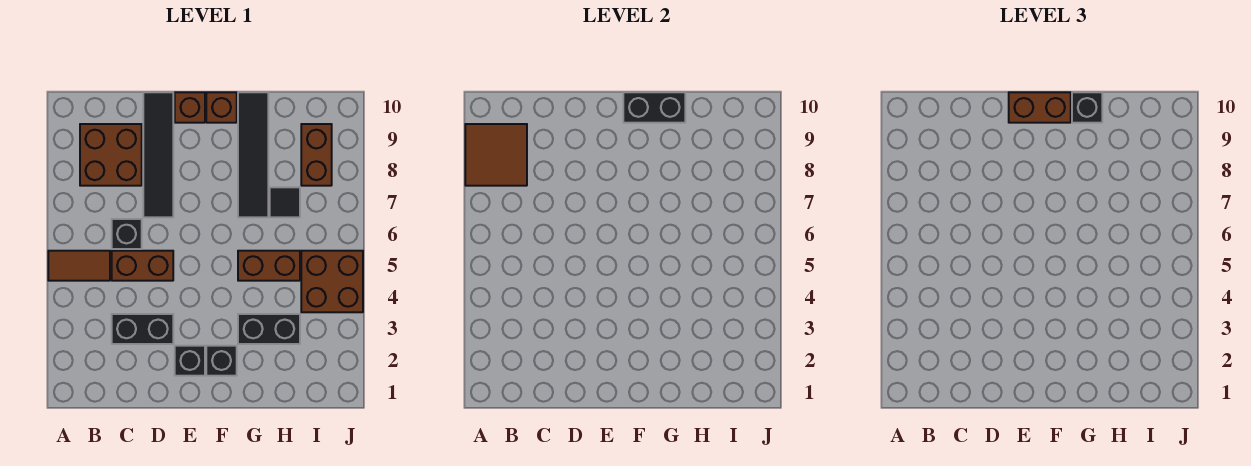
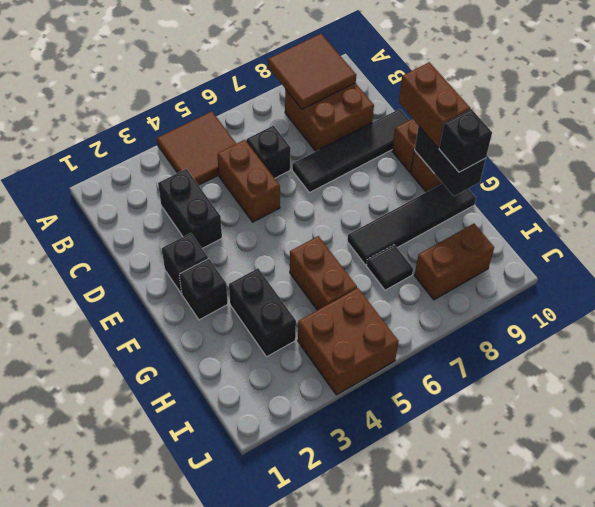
brown 1x2 tile [48,251,110,281] -> brown 2x2 tile [157,111,236,185]

